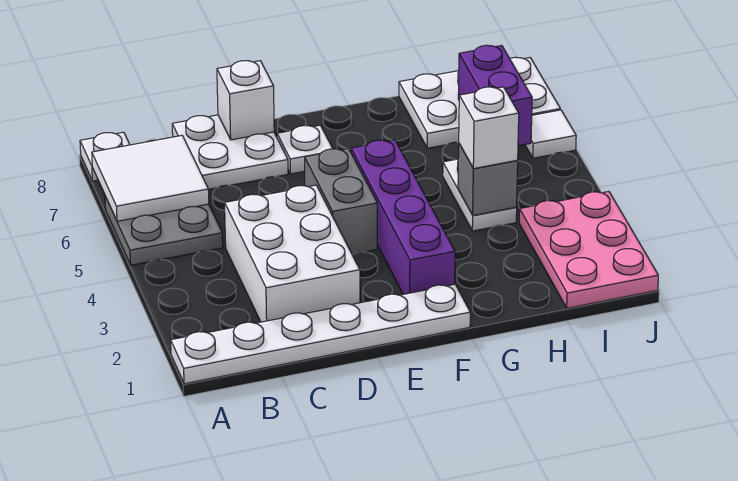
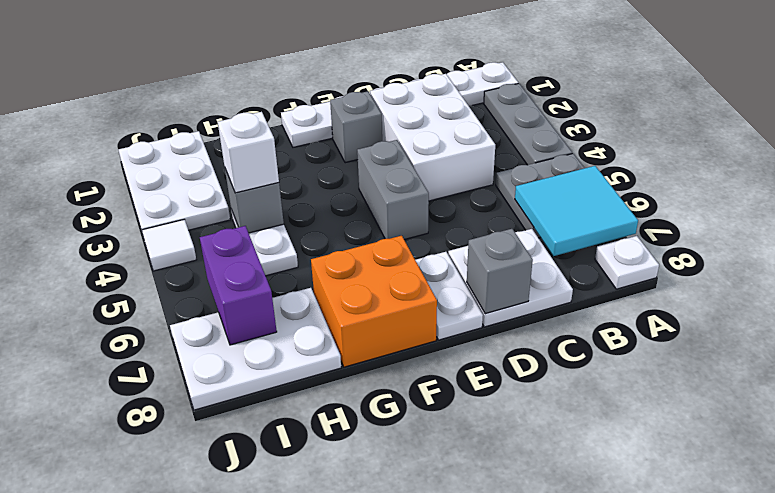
none -> grey 1x3 plate [484,83,572,165]
white 2x2 tile [92,135,209,221] -> cyan 2x2 tile [515,166,638,256]
white 1x1 brick [217,61,274,140] -> grey 1x1 brick [467,229,533,314]
none -> grey 1x1 brick [330,91,382,163]
white 1x1 plate [277,125,333,174] -> white 1x2 plate [415,252,483,340]
purple 1x4 brick [351,140,455,294] -> none
none -> orange 2x2 brick [311,236,437,367]
pink 2x3 plate [519,192,658,308] -> white 2x3 plate [119,131,230,234]
white 1x1 tile [525,110,576,158] -> white 1x1 tile moved to [142,219,196,271]

